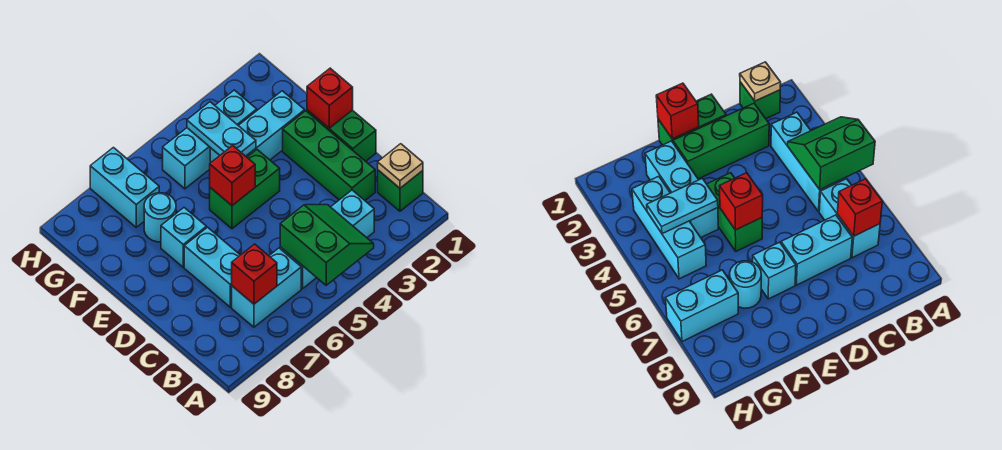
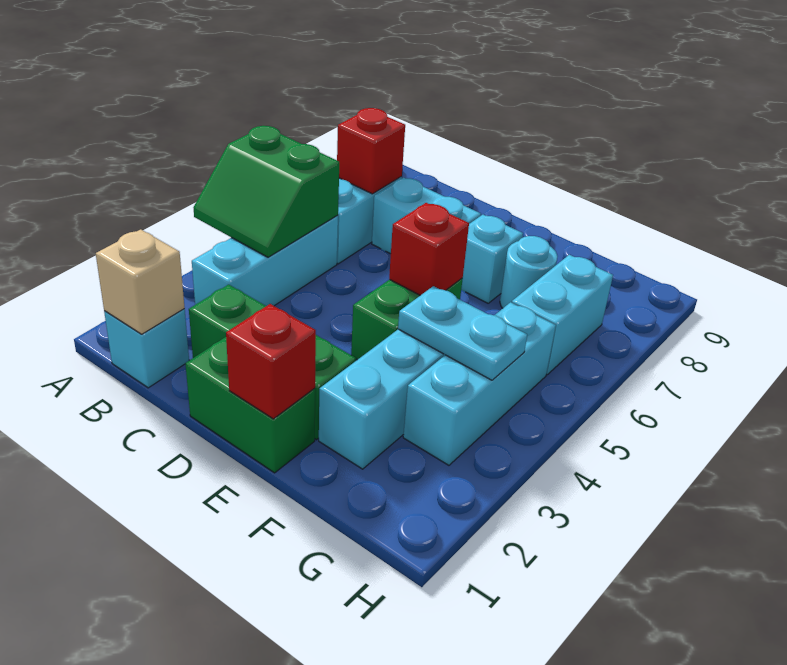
green 1x1 brick [378,170,423,211] -> cyan 1x1 brick [104,309,189,388]
tan 1x1 plate [378,144,423,188] -> tan 1x1 brick [96,229,185,334]
cyan 1x2 brick [90,148,159,227] -> cyan 1x2 brick turned to [512,255,613,375]

